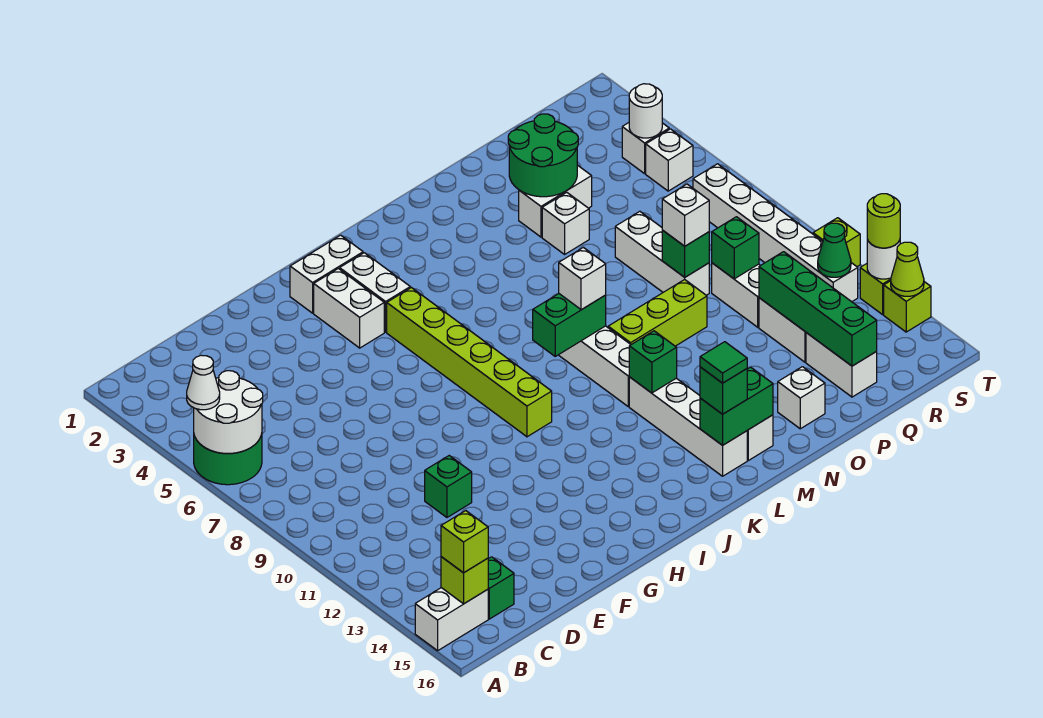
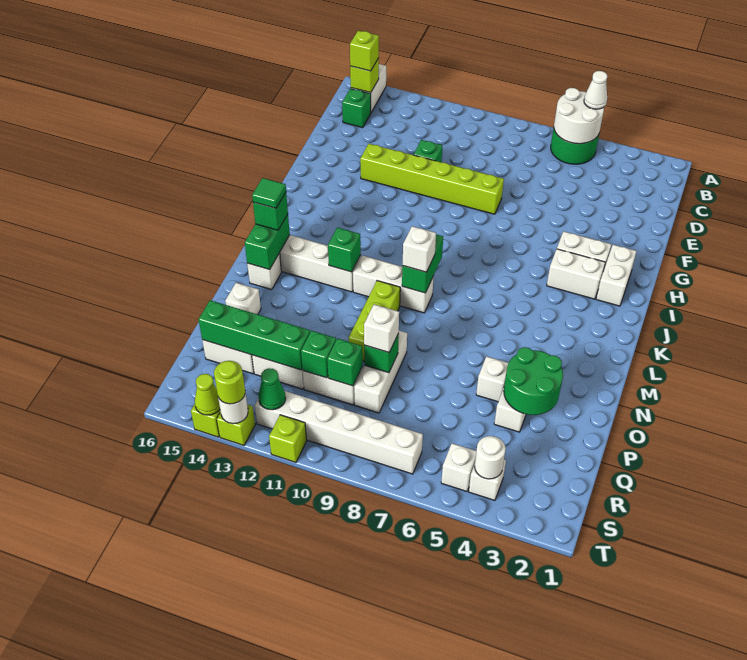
lime 1x6 brick [387,288,552,437] -> lime 1x6 brick moved to [360,144,504,214]
white 1x3 brick [615,211,709,295] -> white 1x3 brick turned to [354,331,407,413]
none -> green 1x1 brick [301,331,336,378]

